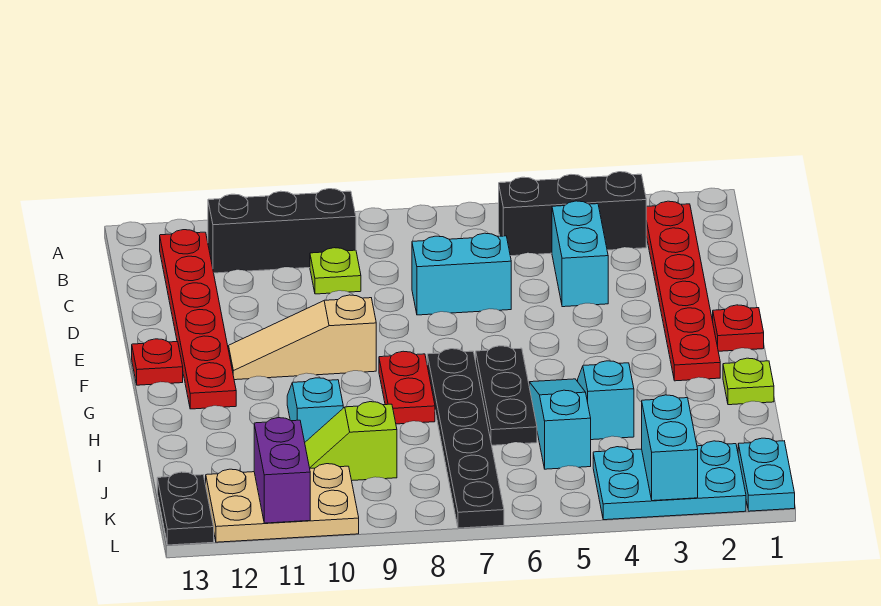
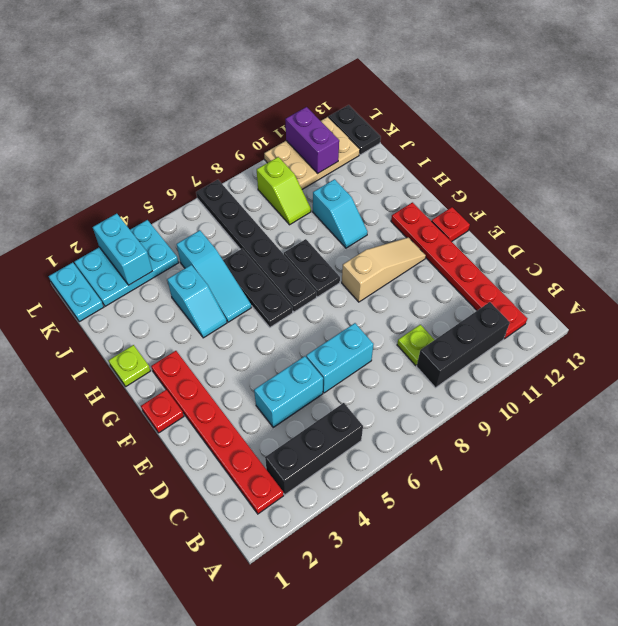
cyan 1x2 brick [552,201,608,307] -> cyan 1x2 brick turned to [254,356,323,427]
red 1x2 plate [379,351,435,424] -> black 1x2 plate [284,239,340,297]
lime 1x2 slope [305,402,397,480] -> lime 1x2 slope turned to [257,157,311,225]

